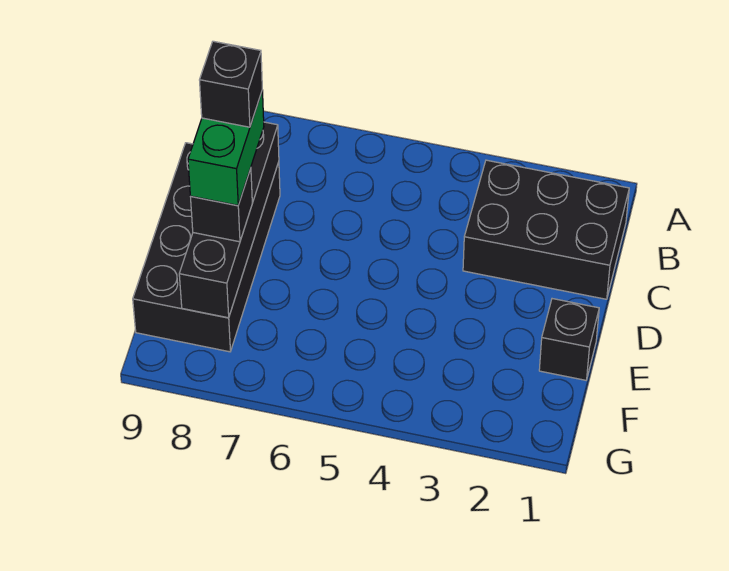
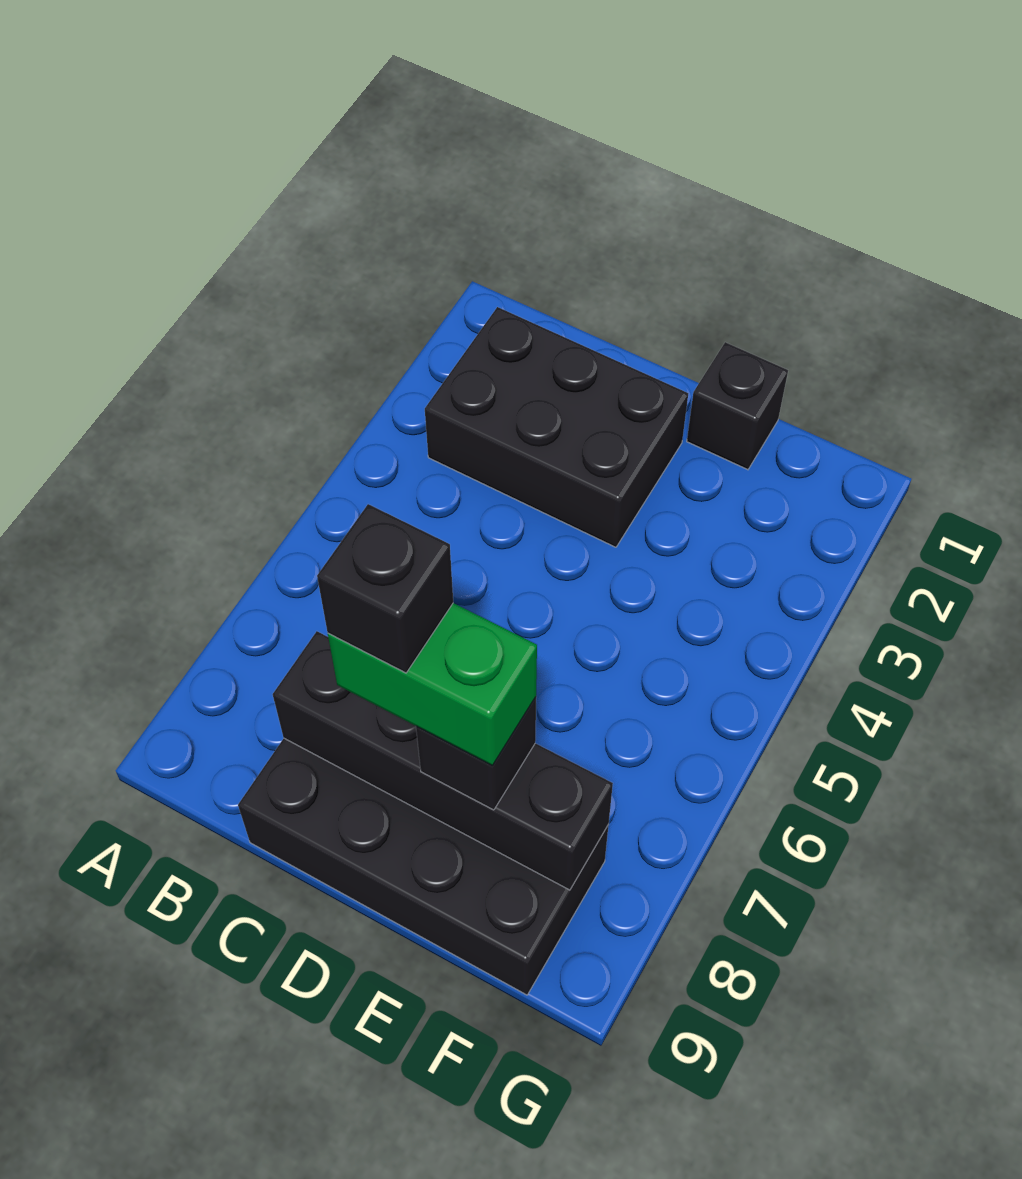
black 2x3 brick [463,160,629,299] -> black 2x3 brick turned to [425,307,688,547]

